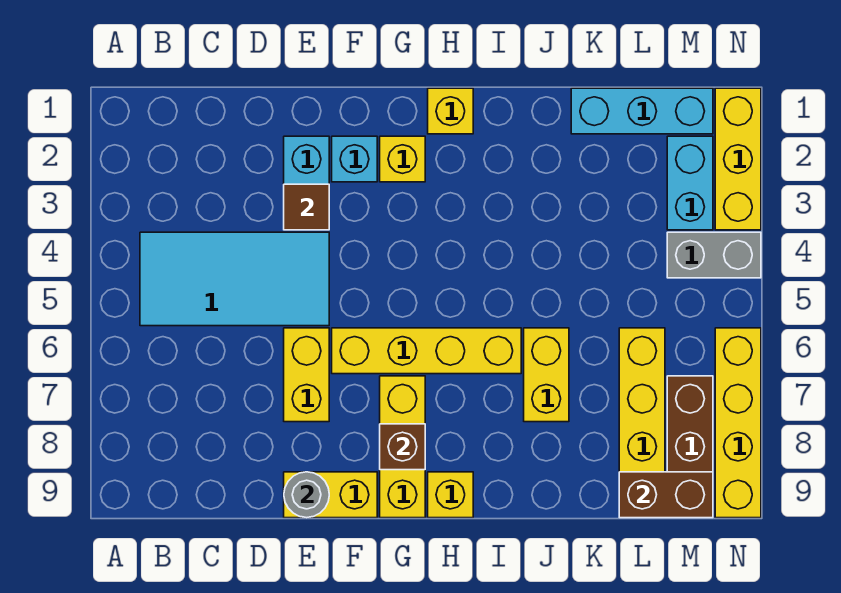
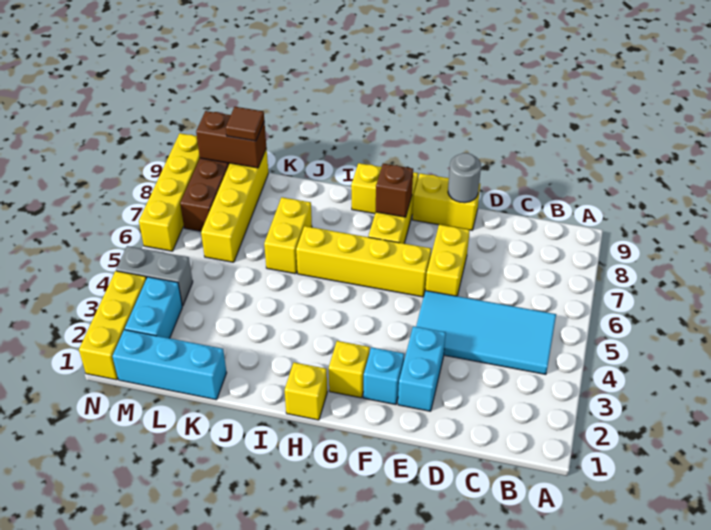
brown 1x1 tile [284,184,329,230] -> brown 1x1 tile moved to [226,107,264,141]

